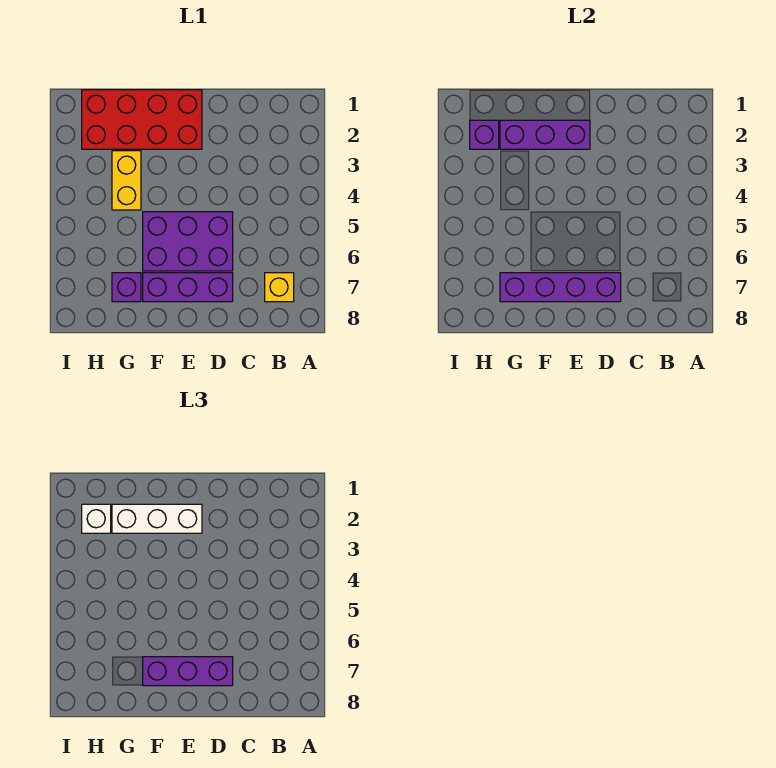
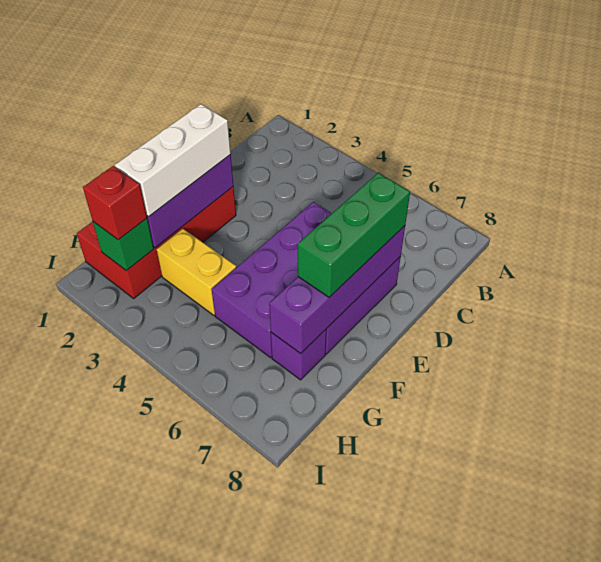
yellow 1x1 brick [265,273,294,302] -> none
purple 2x3 brick [143,212,233,271] -> purple 2x4 brick [212,202,332,357]
purple 1x3 brick [143,657,233,686] -> green 1x3 brick [298,173,410,297]
purple 1x1 brick [470,120,499,149] -> green 1x1 brick [93,218,154,271]
white 1x1 brick [82,504,111,533] -> red 1x1 brick [83,166,147,240]

